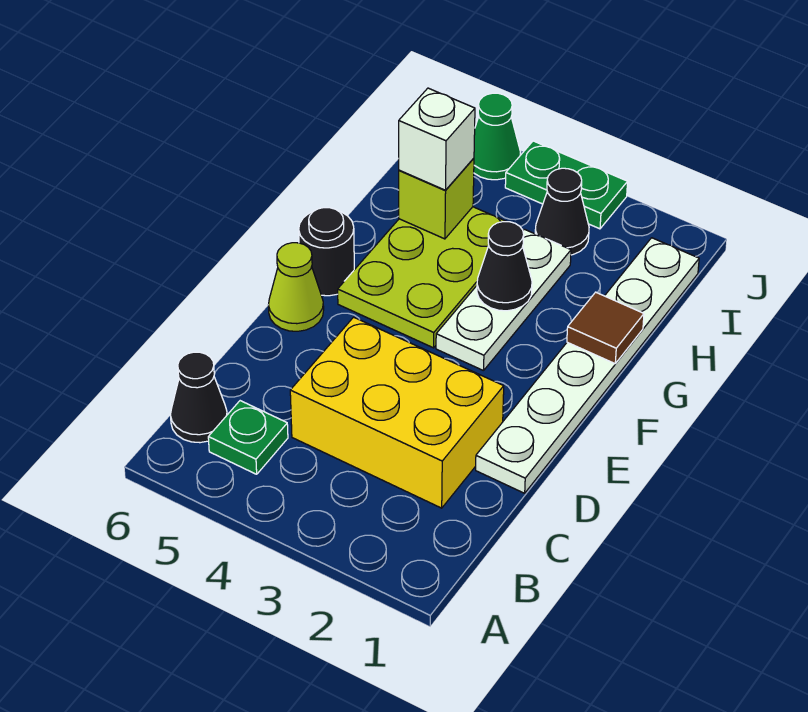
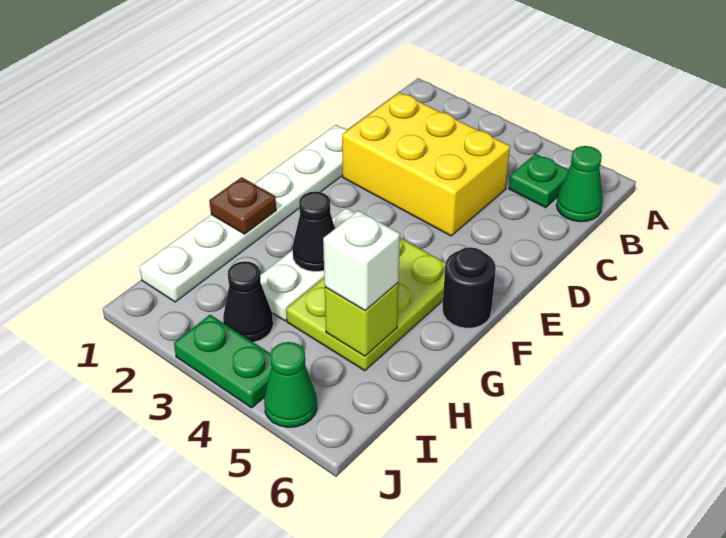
black 1x1 cone [170,352,227,443] -> green 1x1 cone [556,146,603,222]
lime 1x1 cone [268,243,324,331] -> none
brown 1x1 tile [567,292,644,364] -> brown 1x1 plate [209,177,276,234]

